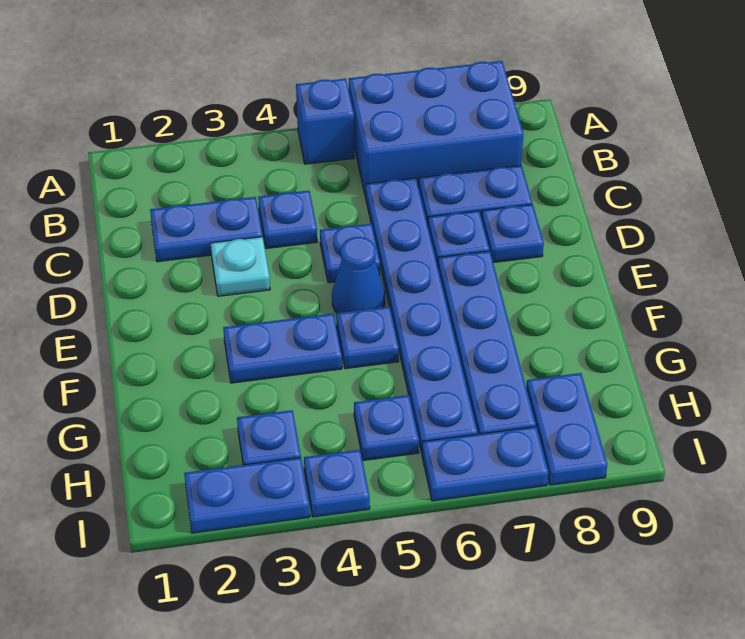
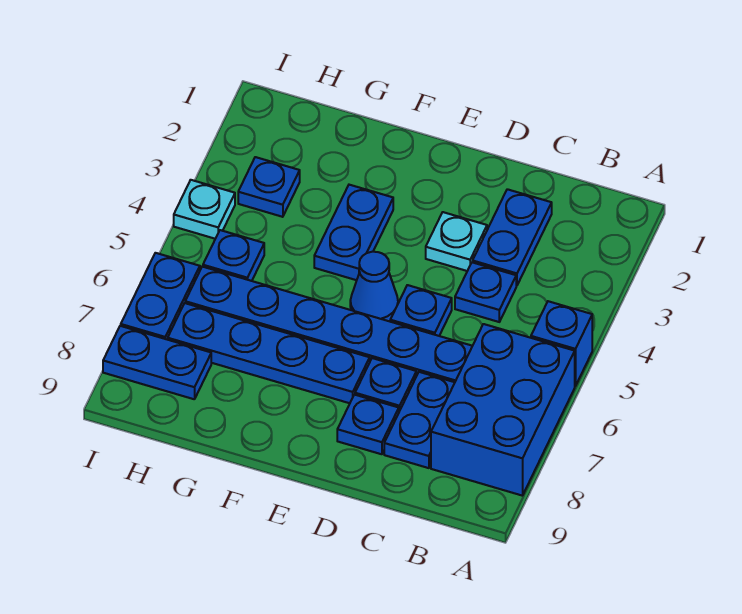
blue 1x1 plate [336,306,399,369] -> none
blue 1x2 plate [184,457,310,533] -> none
blue 1x1 plate [304,450,370,517] -> cyan 1x1 plate [174,180,235,239]

